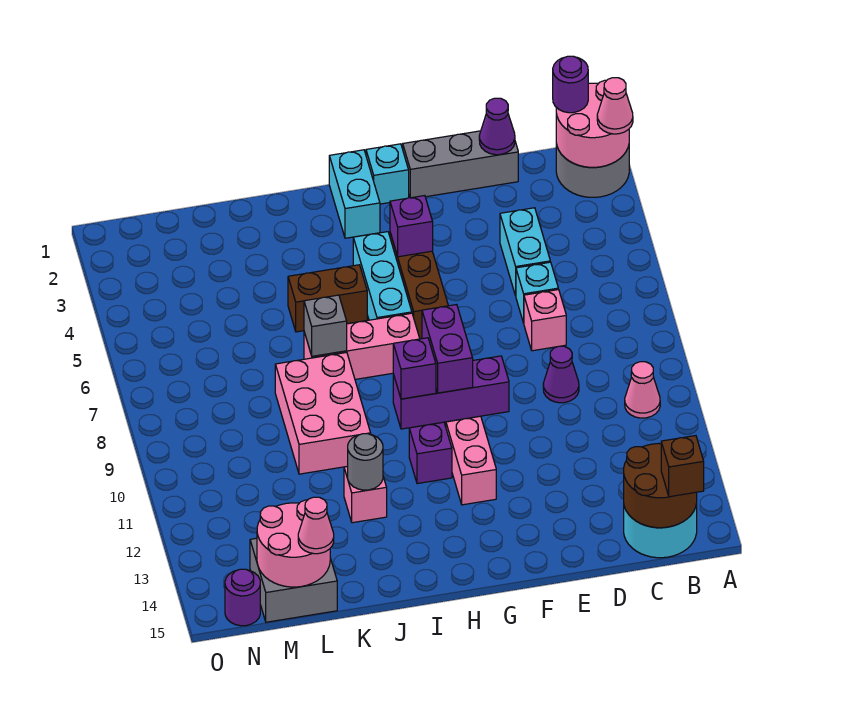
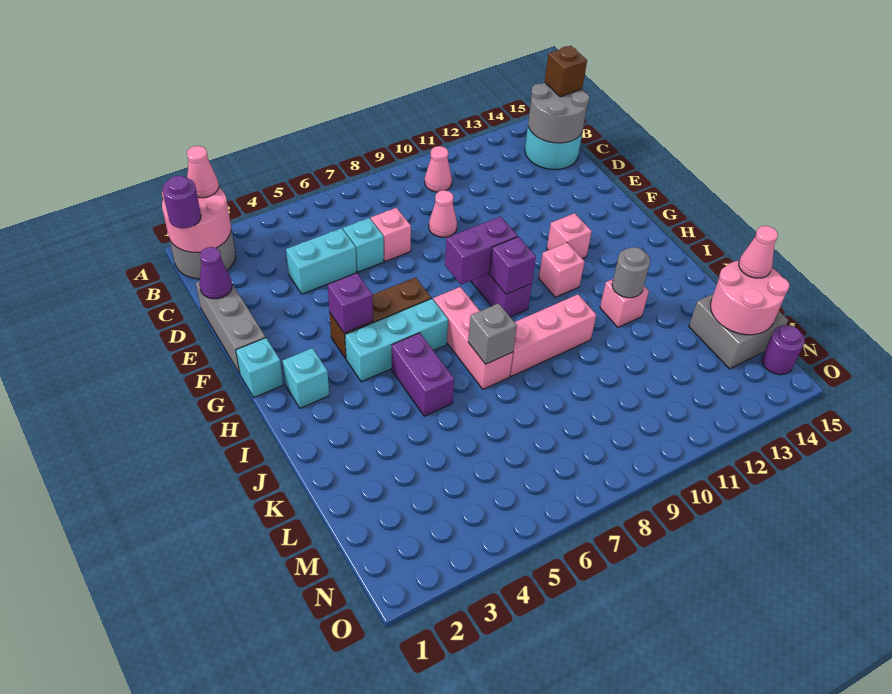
brown 2x2 round brick [624,443,697,528] -> grey 2x2 round brick [528,82,589,143]
purple 1x1 cone [543,346,579,403] -> pink 1x1 cone [429,190,457,237]
pink 1x2 brick [446,416,496,505] -> pink 1x1 brick [547,213,592,259]
cyan 1x2 brick [329,150,380,238] -> cyan 1x1 brick [283,348,329,408]
purple 1x1 brick [409,422,452,484] -> pink 1x1 brick [539,243,585,297]
brown 1x2 brick [288,265,367,332] -> purple 1x2 brick [392,333,454,416]
pink 2x3 brick [275,352,371,474] -> pink 1x3 brick [510,294,596,376]

